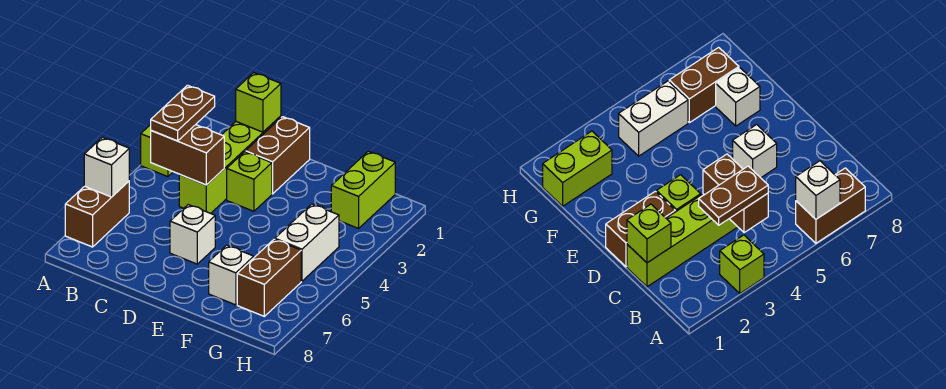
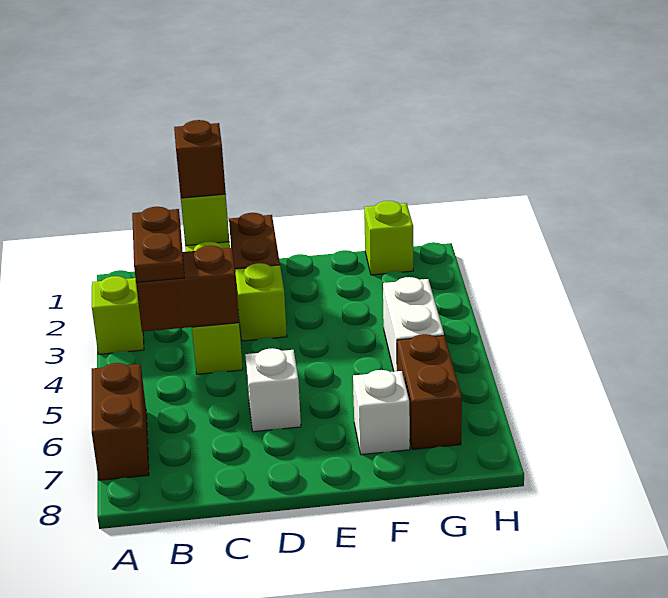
white 1x1 brick [84,137,129,197] -> none
none -> brown 1x1 brick [174,120,226,198]
lime 1x2 brick [331,151,395,228] -> lime 1x1 brick [364,201,413,275]

